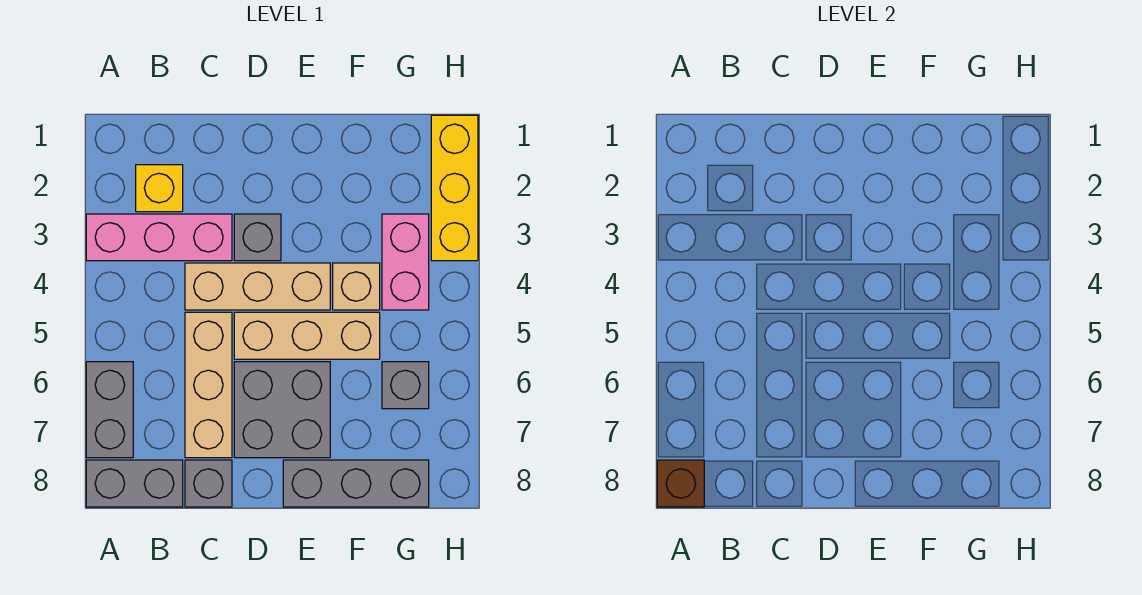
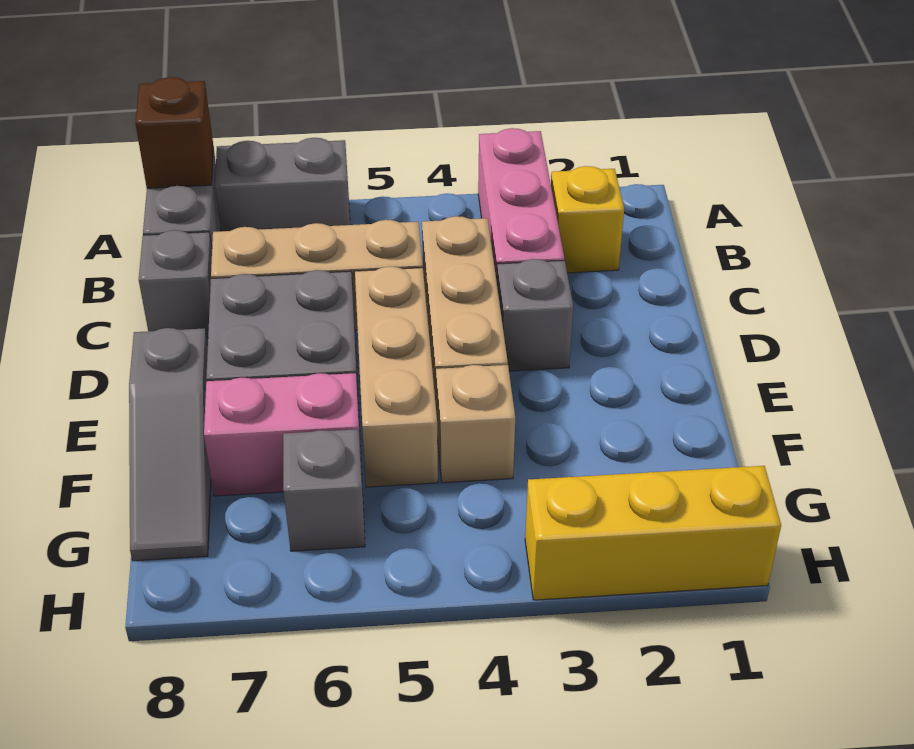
grey 1x3 brick [283,460,429,507] -> grey 1x3 slope [129,328,211,561]
pink 1x2 brick [382,214,429,310] -> pink 1x2 brick moved to [204,373,362,496]

